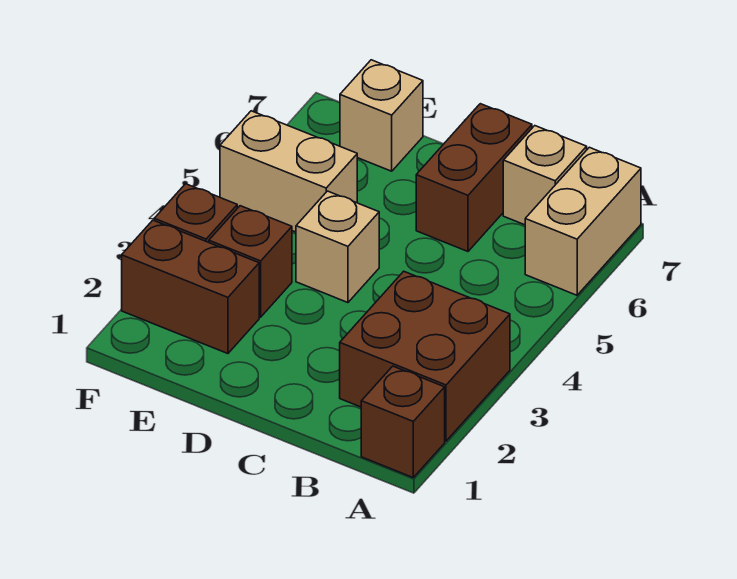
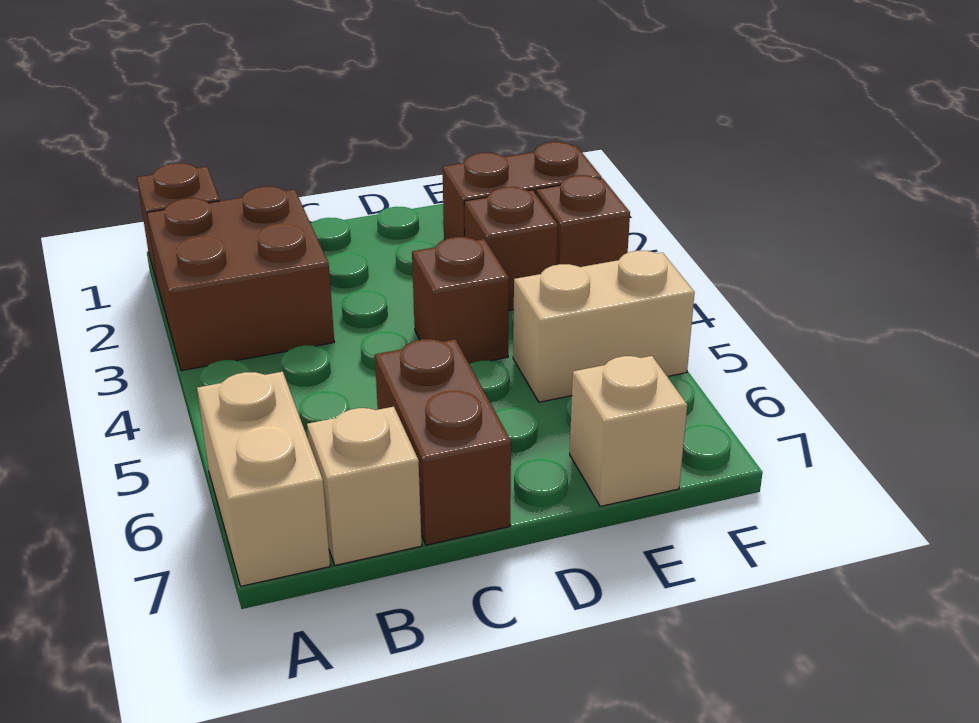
tan 1x1 brick [296,191,379,303] -> brown 1x1 brick [412,237,509,364]

